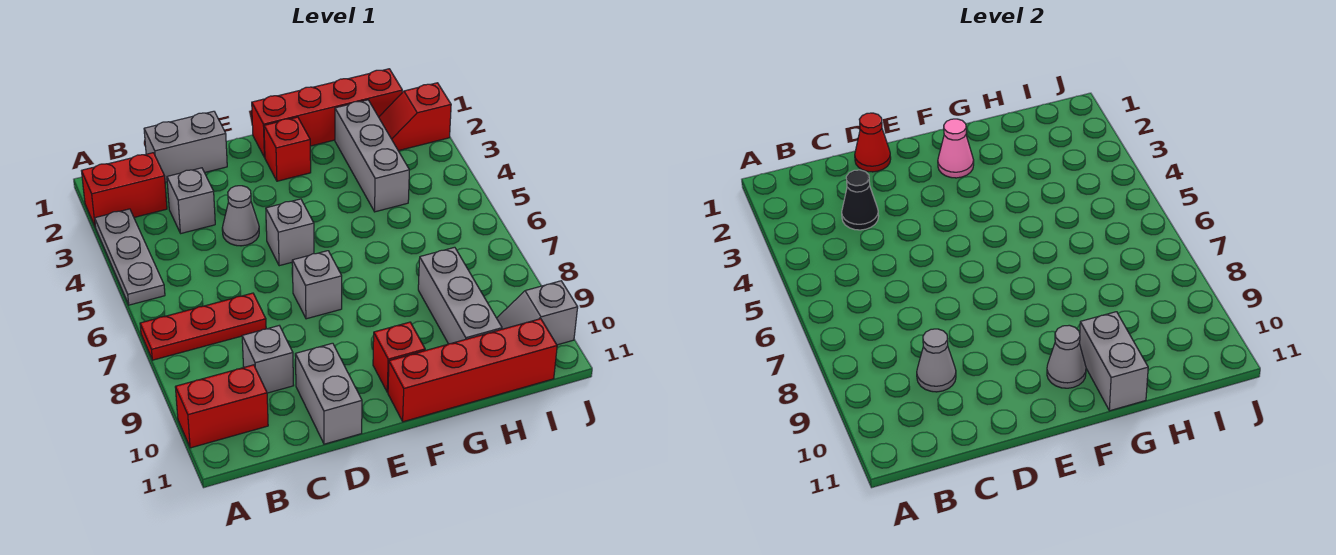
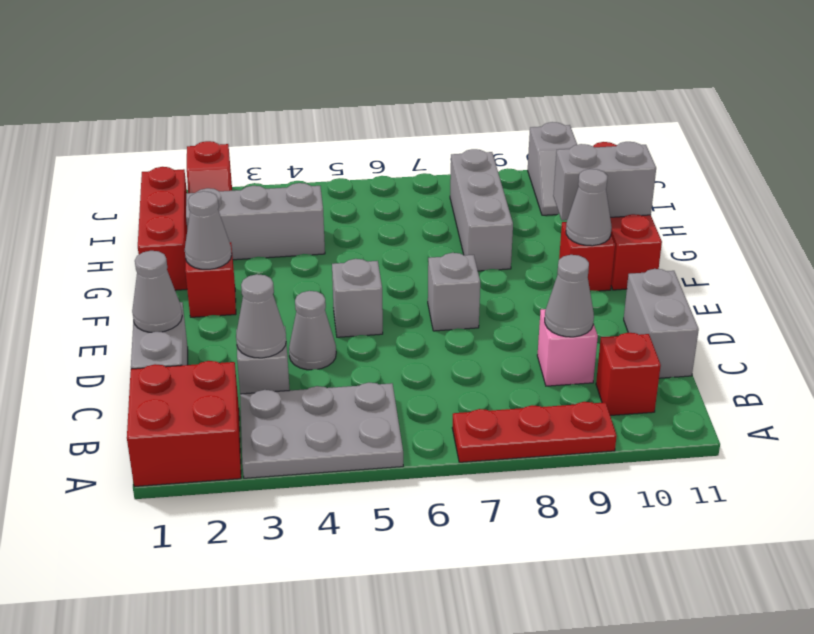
red 1x2 brick [82,153,167,227] -> red 2x2 brick [127,361,241,487]
grey 1x3 plate [95,209,165,305] -> grey 2x3 plate [240,383,403,478]
red 1x3 plate [140,293,266,360] -> red 1x3 plate turned to [452,402,616,462]
red 1x2 brick [175,365,268,448] -> red 1x1 brick [596,333,661,416]
black 1x1 cone [842,170,879,230] -> grey 1x1 cone [236,274,286,358]
grey 1x1 brick [242,326,294,393] -> pink 1x1 brick [537,309,598,386]
red 1x1 cone [855,113,891,172] -> grey 1x1 cone [132,251,182,332]
grey 1x2 brick [295,343,362,444] -> grey 1x2 brick turned to [624,269,699,378]
red 1x4 brick [252,69,402,157] -> red 1x3 brick [138,167,187,290]
pink 1x1 cone [938,119,974,178] -> grey 1x1 cone [185,191,232,269]
grey 1x3 brick [418,247,502,344] -> grey 1x3 brick turned to [450,149,513,271]

